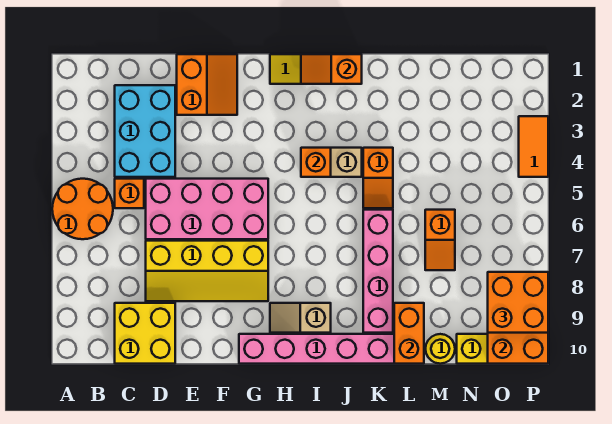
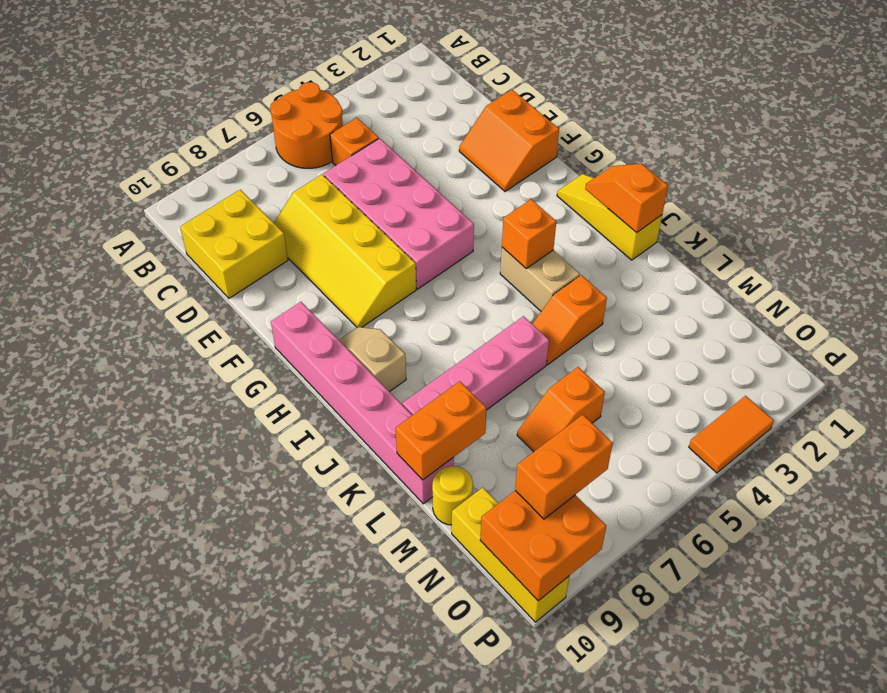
cyan 2x3 brick [115,85,175,177] -> none
orange 2x2 slope [177,54,237,115] -> orange 2x2 slope turned to [459,90,559,192]
orange 2x2 brick [488,272,548,333] -> orange 1x2 brick [515,415,613,519]

